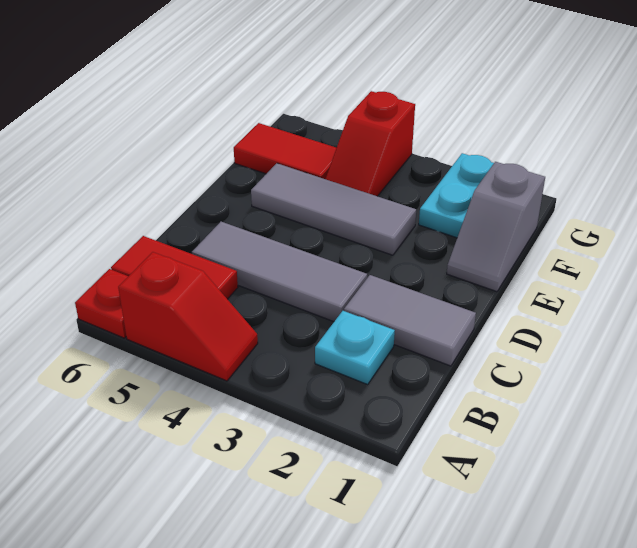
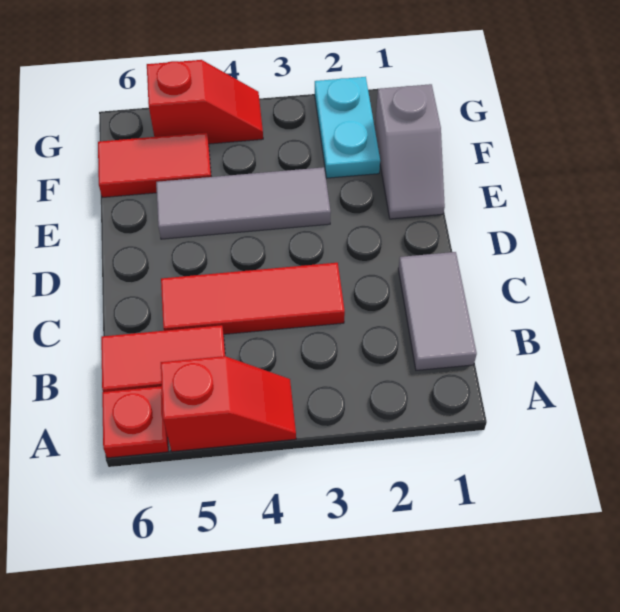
cyan 1x1 plate [315,311,395,384] -> none
grey 1x2 tile [344,275,476,366] -> grey 1x2 tile turned to [398,252,477,370]
grey 1x3 tile [192,222,367,322] -> red 1x3 tile [161,263,345,334]
red 1x2 slope [326,91,415,196] -> red 1x2 slope turned to [147,60,263,144]

